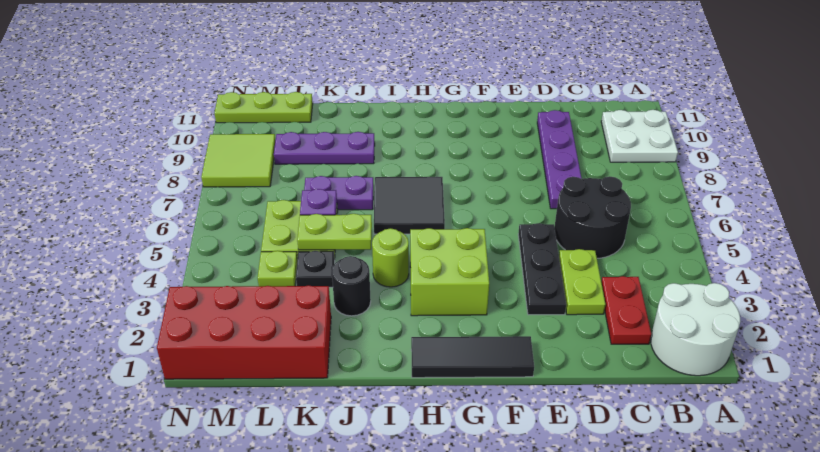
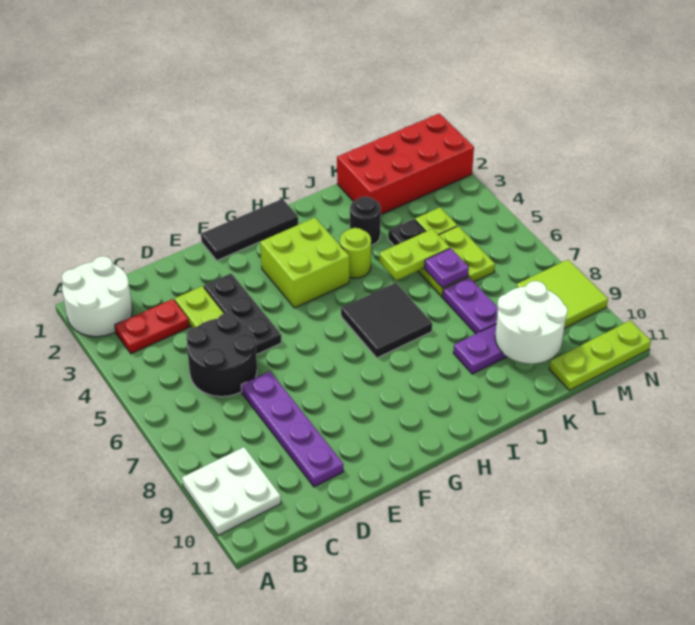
red 1x2 plate [601,276,652,344] -> red 1x2 plate turned to [115,299,189,354]
purple 1x2 plate [304,176,373,210] -> purple 1x2 plate turned to [443,277,498,334]
none -> white 2x2 round brick [495,281,568,364]

